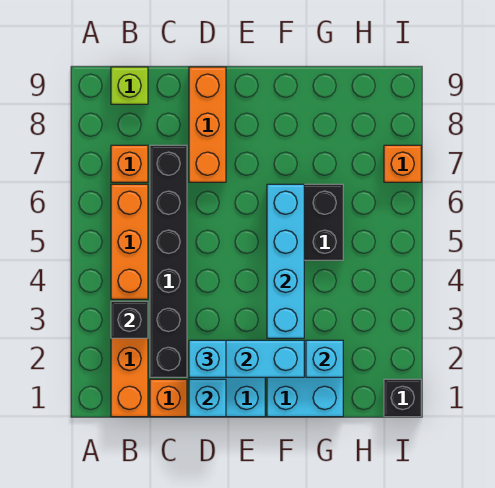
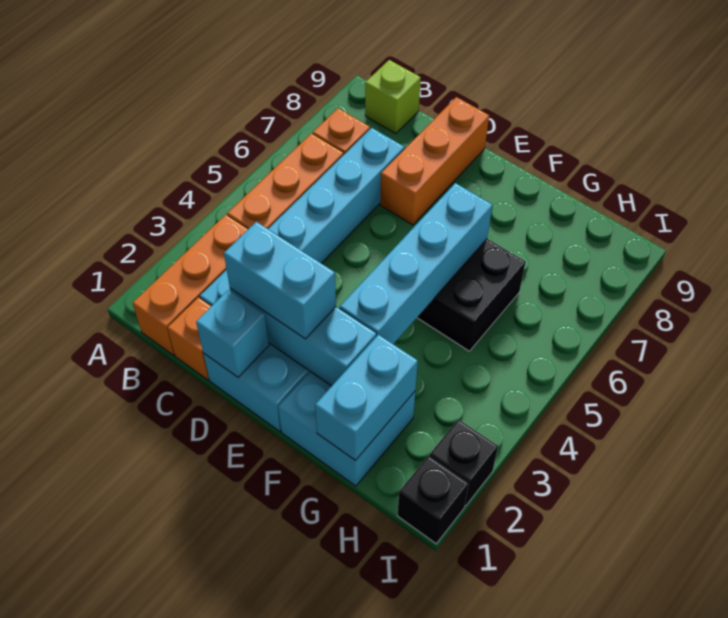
black 1x1 brick [111,301,148,338] -> black 1x1 brick moved to [430,419,498,506]
black 1x6 brick [150,145,187,377] -> cyan 1x6 brick [200,128,404,306]
cyan 1x1 brick [189,340,226,377] -> cyan 1x2 brick [224,222,336,339]
cyan 1x1 brick [306,340,343,377] -> cyan 1x2 brick [315,335,418,461]
orange 1x1 brick [384,145,421,182] -> none

